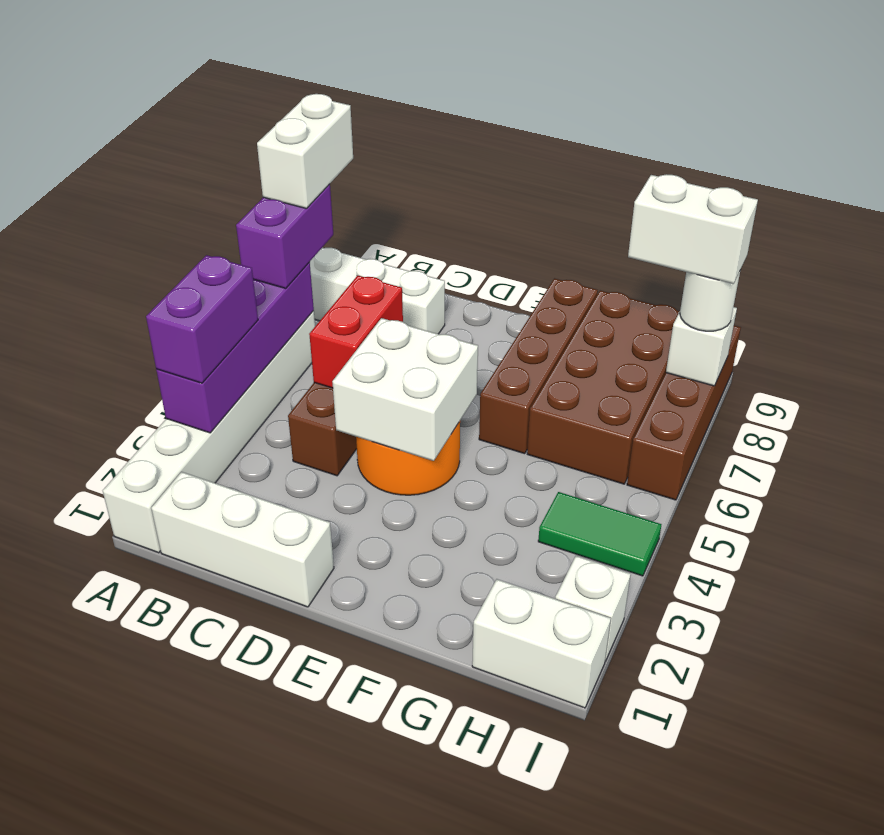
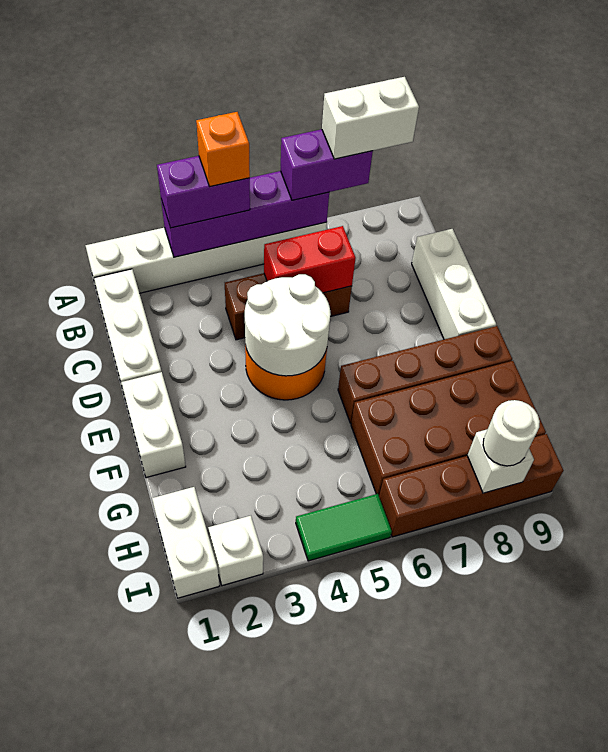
none -> orange 1x1 brick [196,112,250,186]
white 1x3 brick [310,248,445,334] -> white 1x3 brick moved to [412,229,496,339]
white 2x2 brick [332,318,478,461] -> white 2x2 round brick [245,274,331,376]
green 1x2 tile [538,492,662,576] -> green 1x2 tile turned to [296,494,392,561]
white 1x2 brick [628,174,758,284] -> white 1x2 brick moved to [121,372,186,478]

